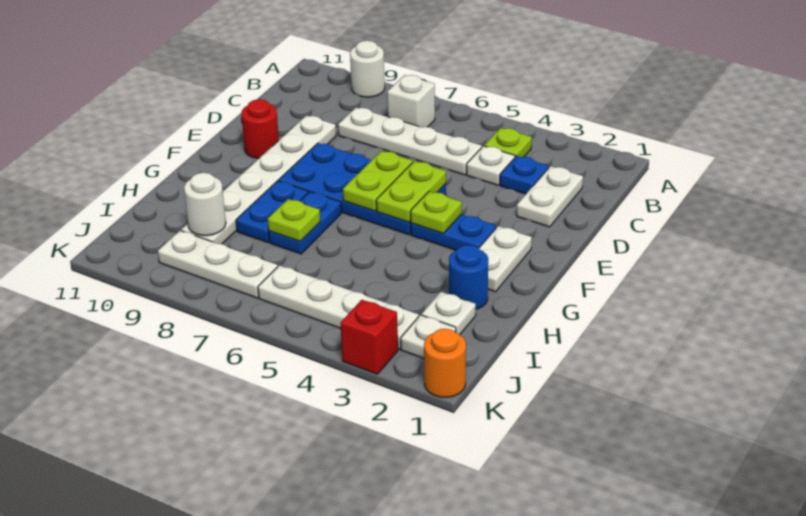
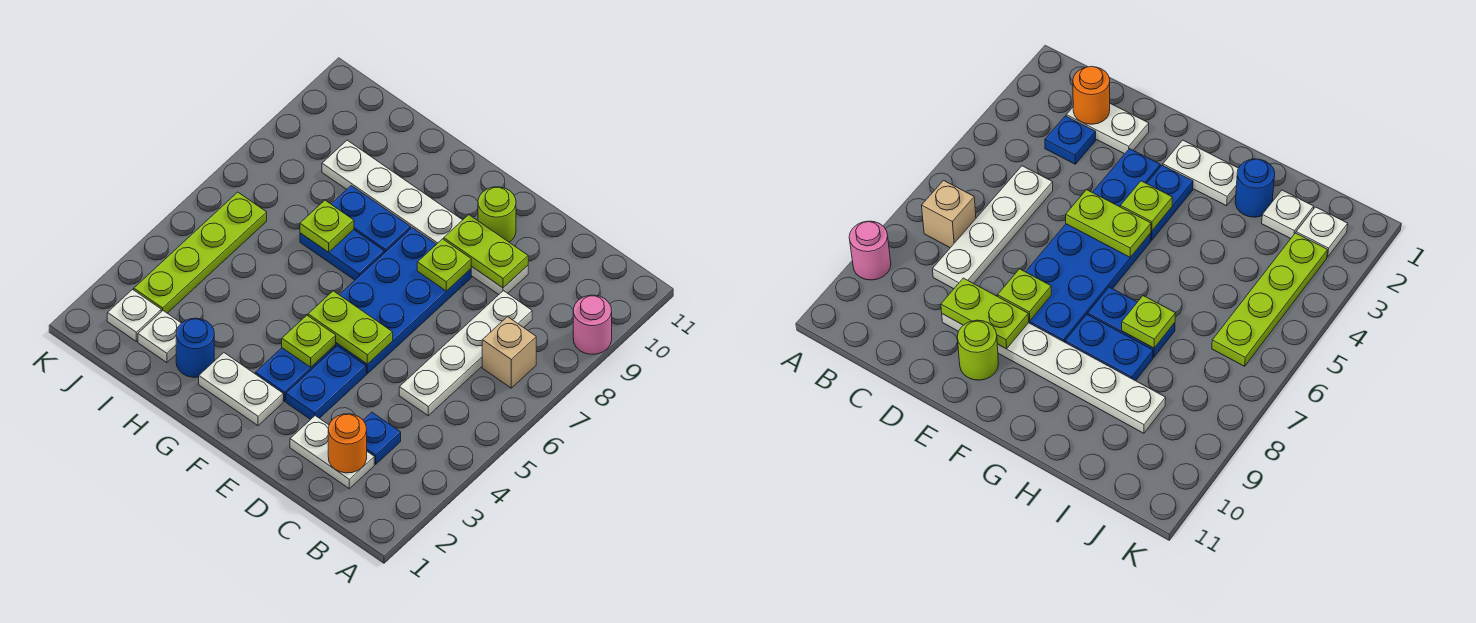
white 1x1 round brick [350,41,385,97] -> pink 1x1 round brick [573,295,612,354]
lime 1x1 plate [484,128,532,157] -> lime 1x1 plate moved to [417,239,471,291]
white 1x1 brick [387,75,435,127] -> tan 1x1 brick [482,317,536,388]
white 1x1 plate [467,146,515,185] -> none
none -> blue 1x2 plate [286,346,366,420]
lime 1x2 plate [343,151,413,211] -> lime 1x2 plate moved to [444,215,528,288]
red 1x1 round brick [241,99,279,158] -> lime 1x1 round brick [478,187,516,242]
white 1x1 round brick [184,173,226,236] -> none
white 1x4 plate [258,265,419,349] -> lime 1x4 plate [134,192,267,313]
white 1x3 plate [158,231,278,298] -> none
orange 1x1 round brick [424,329,466,397] -> orange 1x1 round brick moved to [328,414,367,473]
red 1x1 brick [341,300,398,374] -> none

